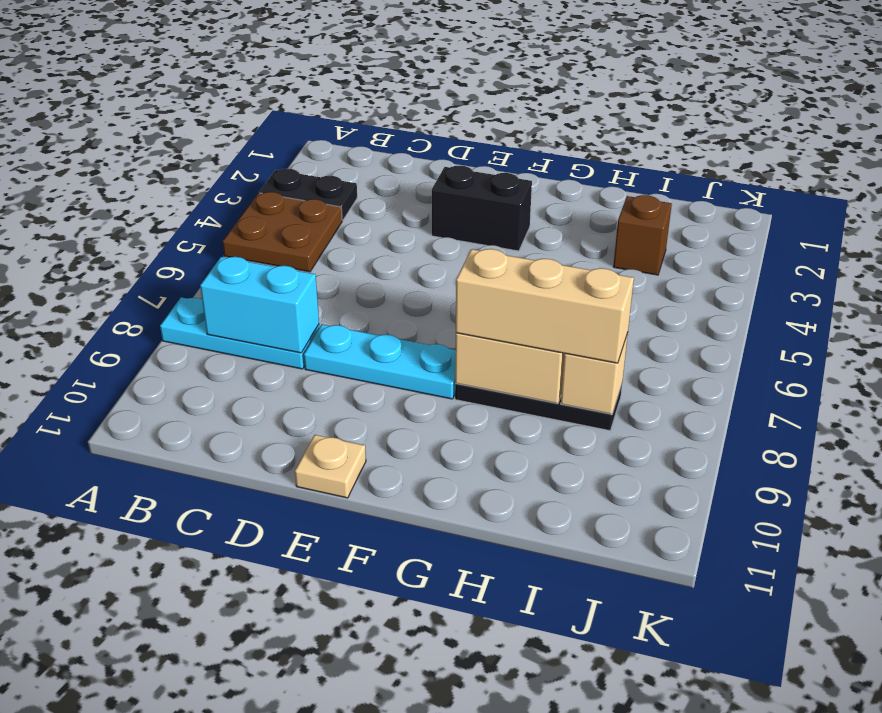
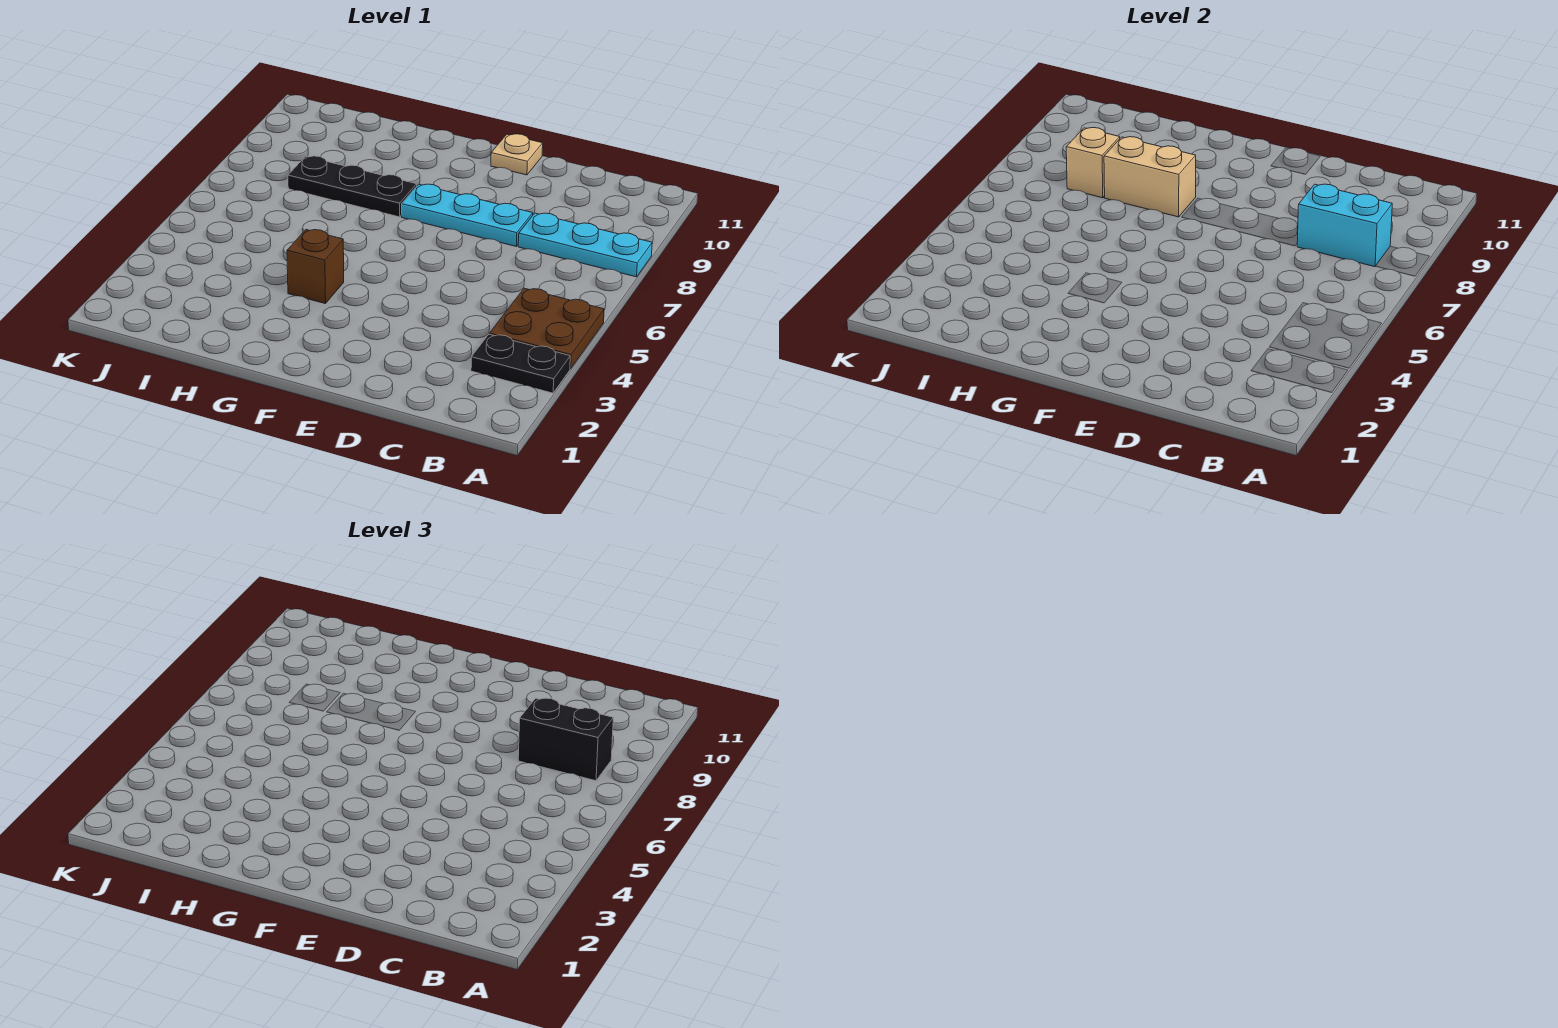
black 1x2 brick [432,166,532,251] -> black 1x2 brick moved to [518,698,613,781]
tan 1x3 brick [456,249,634,363] -> none
brown 1x1 brick [613,195,672,275] -> brown 1x1 brick moved to [287,230,344,304]

